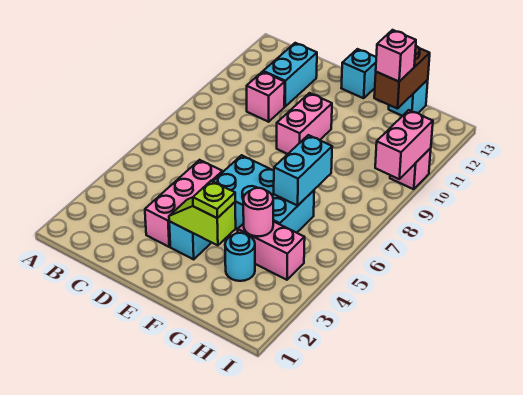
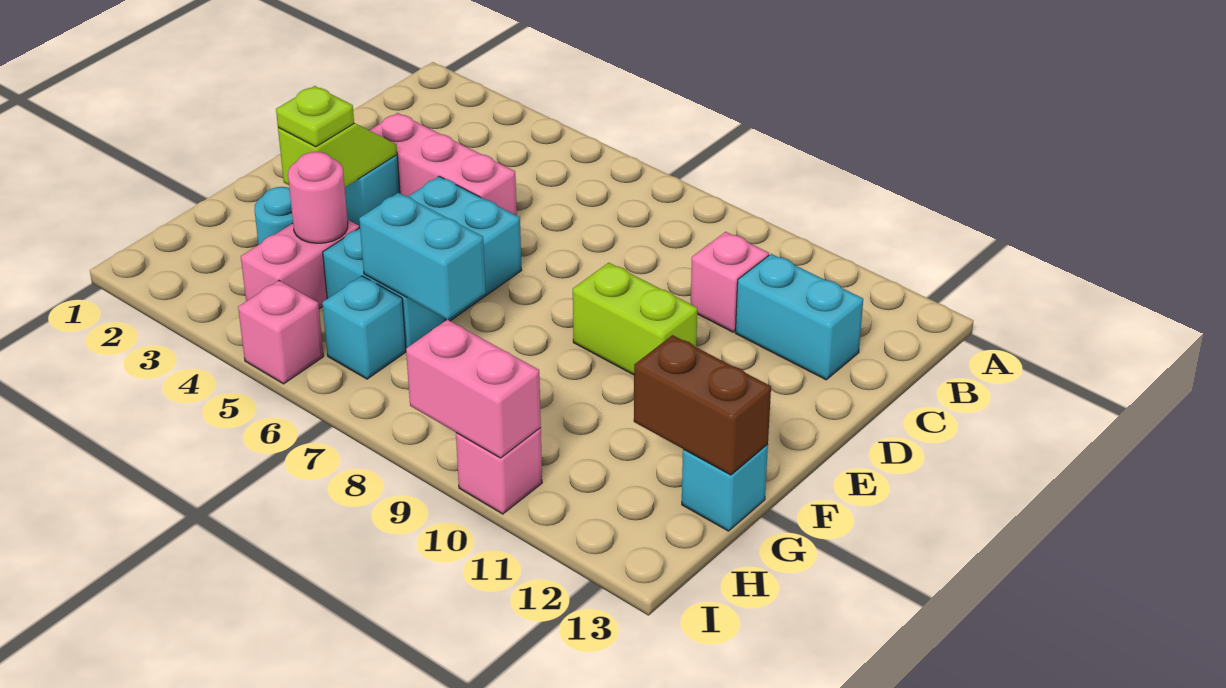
pink 1x2 brick [277,93,332,154] -> lime 1x2 brick [573,263,697,375]
cyan 1x1 brick [341,49,376,98] -> cyan 1x1 brick moved to [322,276,406,379]
pink 1x1 brick [376,30,416,82] -> pink 1x1 brick moved to [238,281,324,384]

